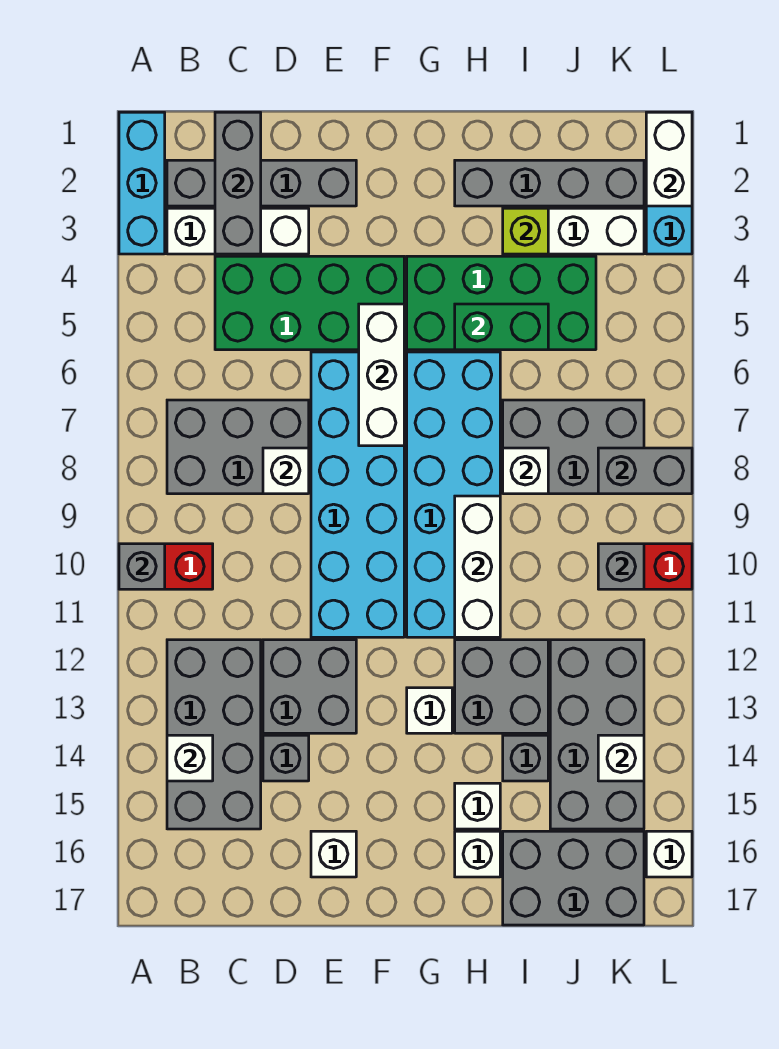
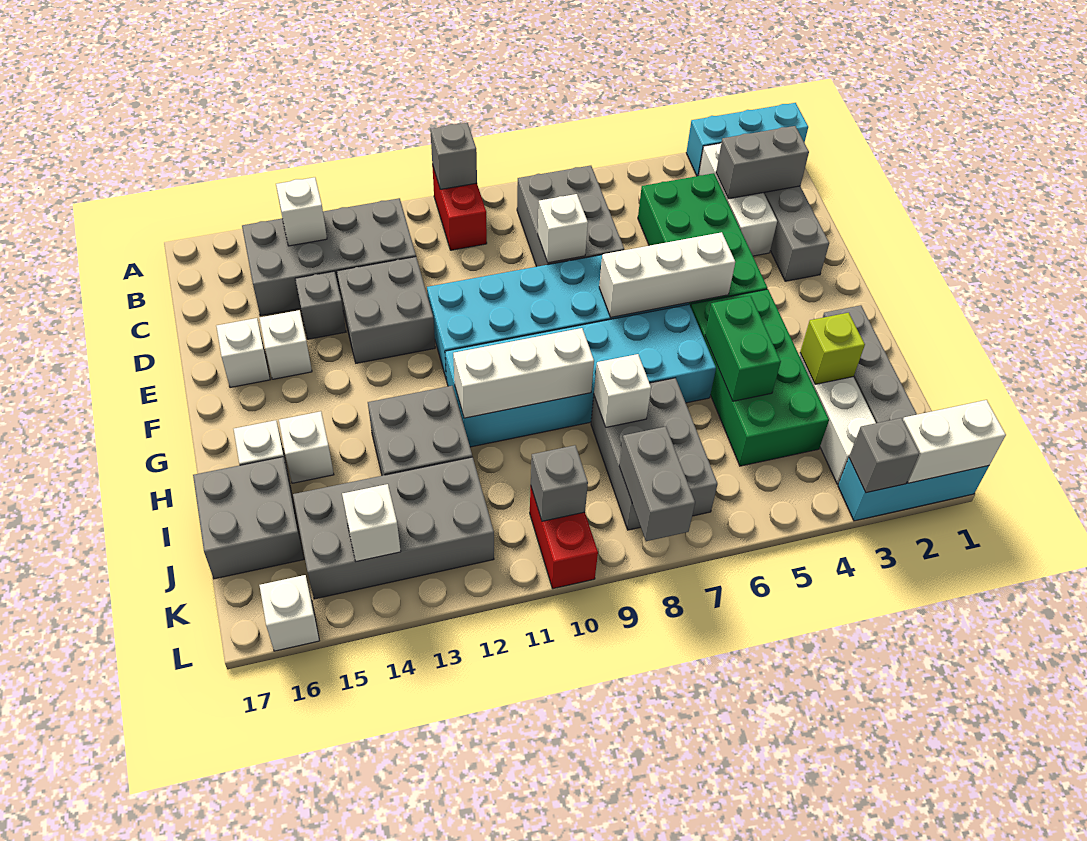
grey 1x3 brick [215,112,261,254] -> grey 1x2 brick [716,126,809,199]
white 1x1 brick [407,688,452,733] -> white 1x1 brick moved to [259,310,312,379]
grey 1x1 brick [503,735,548,781] -> grey 1x1 brick moved to [849,418,920,493]
grey 2x3 brick [503,831,644,925] -> grey 2x2 brick [193,457,304,579]

